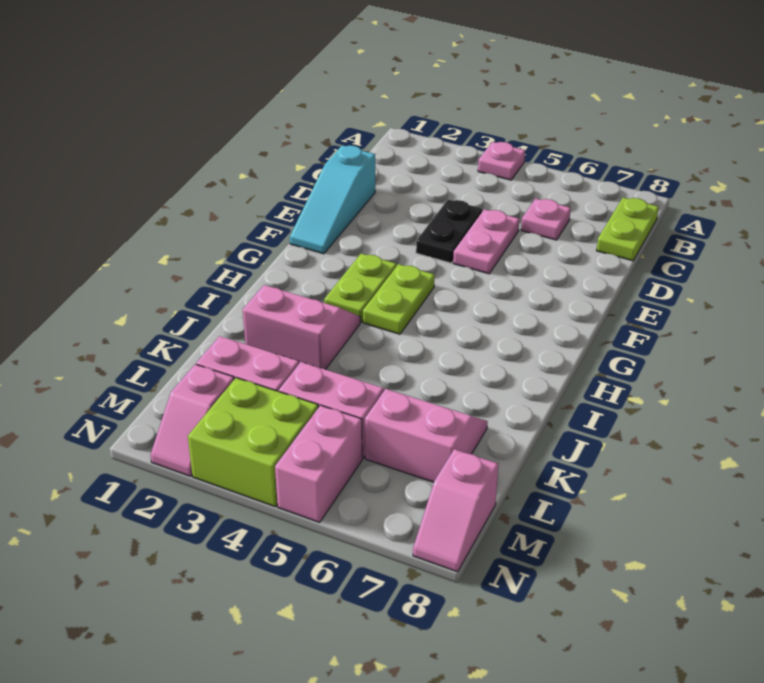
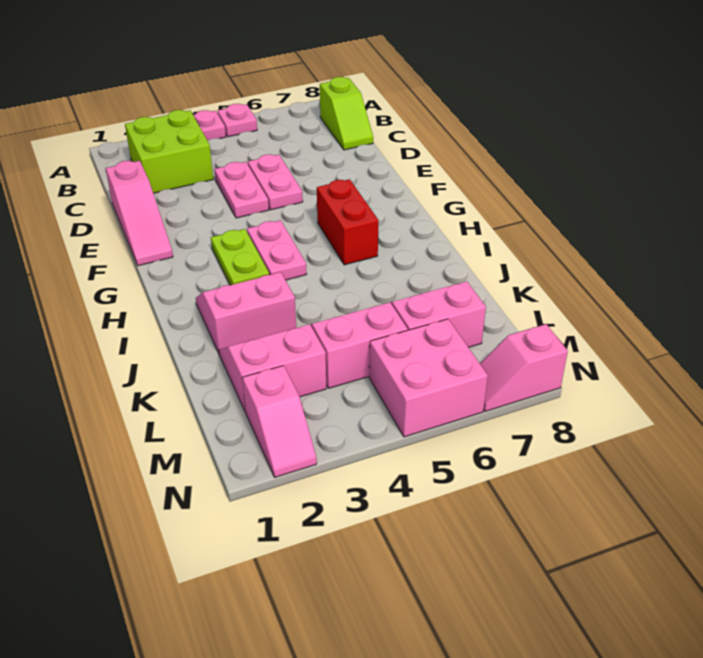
lime 1x2 plate [597,197,659,261] -> lime 1x2 slope [320,77,373,150]
pink 1x1 plate [521,198,571,240] -> pink 1x1 plate moved to [217,104,257,137]
cyan 1x3 slope [290,145,375,254] -> pink 1x3 slope [106,161,173,266]
black 1x2 plate [416,200,482,263] -> pink 1x2 plate [214,162,269,218]
lime 1x2 plate [363,264,435,334] -> pink 1x2 plate [247,220,306,280]
none -> red 1x2 brick [317,179,379,265]
lime 2x2 brick [188,378,318,507] -> lime 2x2 brick moved to [125,110,213,193]
pink 1x2 brick [275,405,362,522] -> pink 2x2 brick [369,319,488,437]
pink 1x2 slope [413,449,498,572] -> pink 1x2 slope turned to [480,324,568,411]

